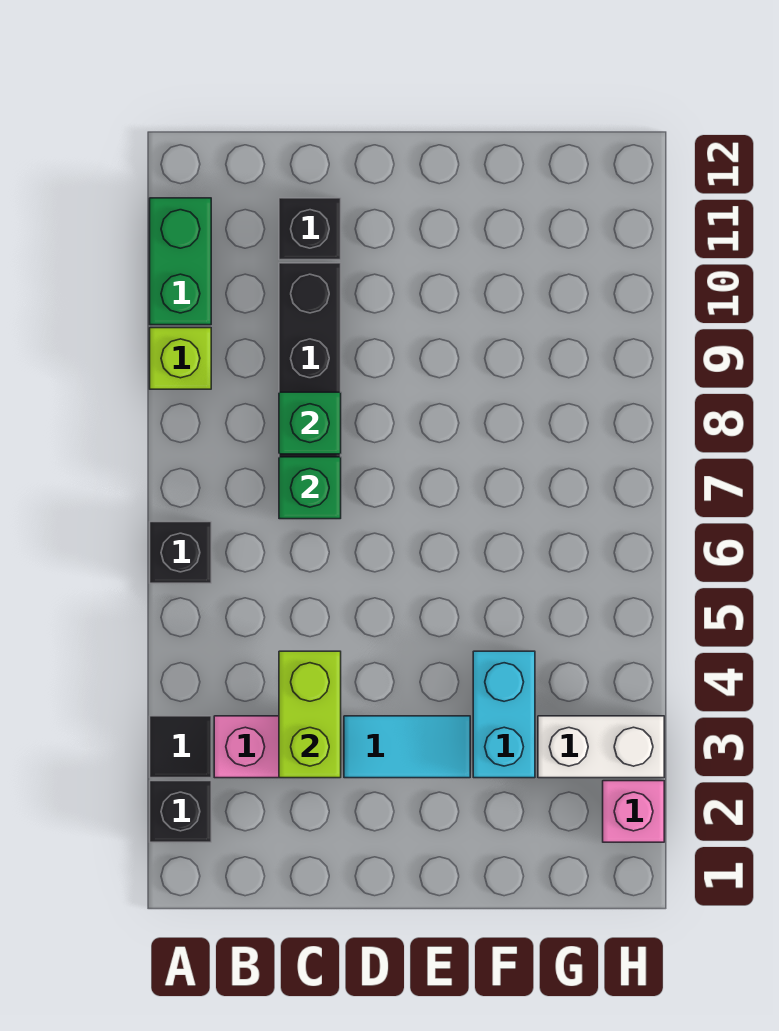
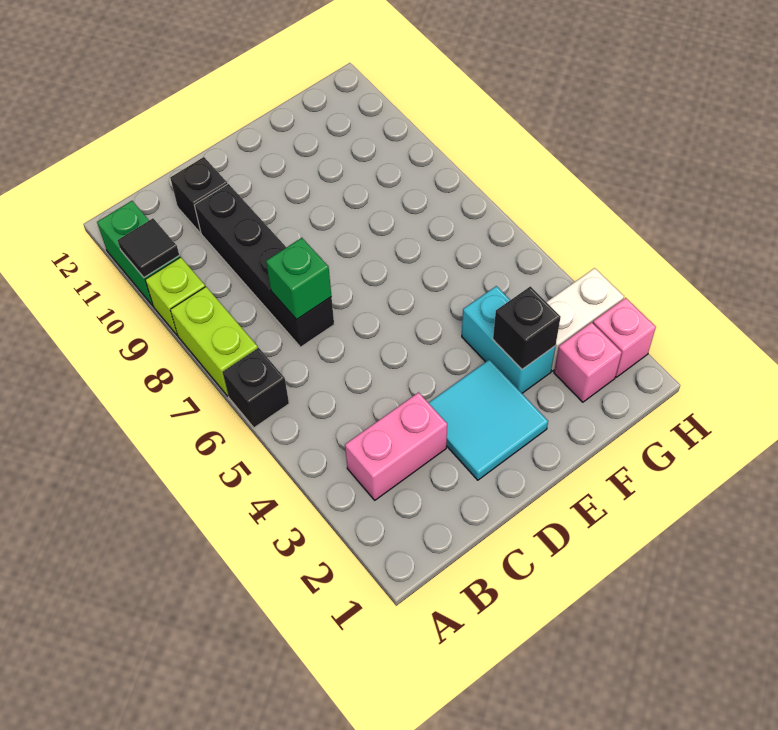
black 1x1 brick [150,781,211,842] -> black 1x1 brick moved to [493,286,561,369]
black 1x1 tile [150,716,211,778] -> black 1x1 tile moved to [118,218,179,277]
lime 1x2 brick [279,651,341,778] -> lime 1x2 brick moved to [170,287,258,396]
green 1x1 brick [279,392,341,454] -> none
cyan 1x2 tile [344,716,470,778] -> cyan 2x2 tile [429,360,548,480]
none -> pink 1x1 brick [554,322,622,402]

